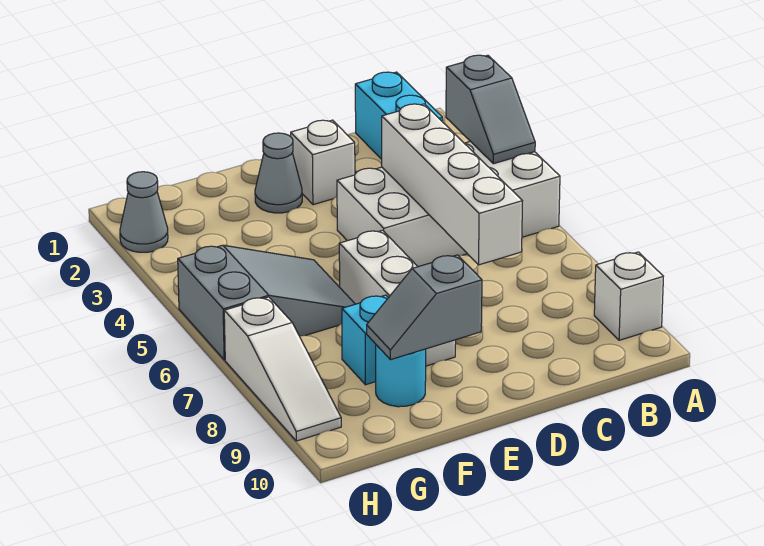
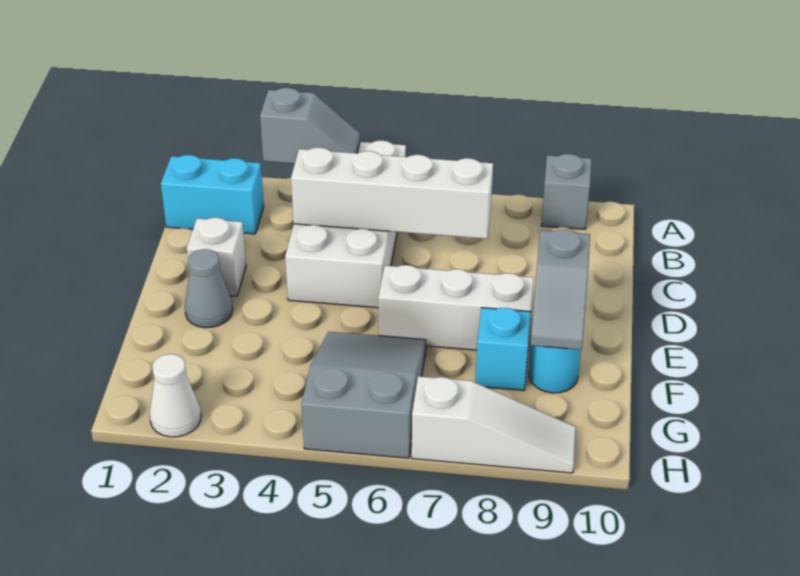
white 1x1 brick [594,252,663,340] -> grey 1x1 brick [541,154,591,229]
grey 1x1 cone [120,172,168,252] -> white 1x1 cone [149,354,201,437]

